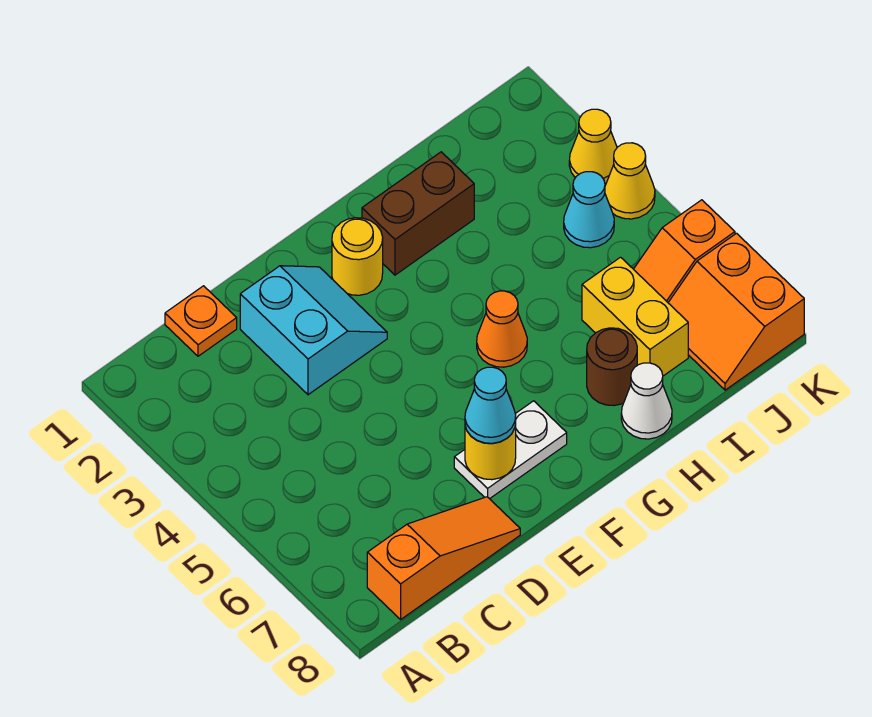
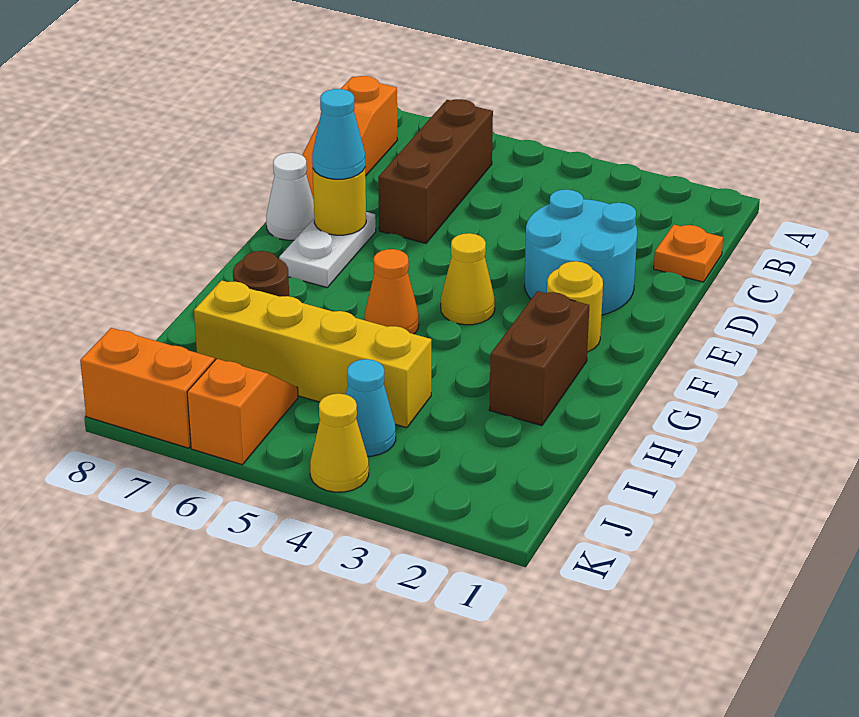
none -> brown 1x3 brick [378,99,493,243]
cyan 2x2 slope [240,266,387,395] -> cyan 2x2 round brick [524,189,637,315]
white 1x1 cone [621,363,672,439] -> white 1x1 cone moved to [266,153,314,240]
yellow 1x2 brick [582,257,688,376] -> yellow 1x4 brick [194,280,431,428]
yellow 1x1 cone [569,109,617,183] -> yellow 1x1 cone moved to [441,233,495,325]

